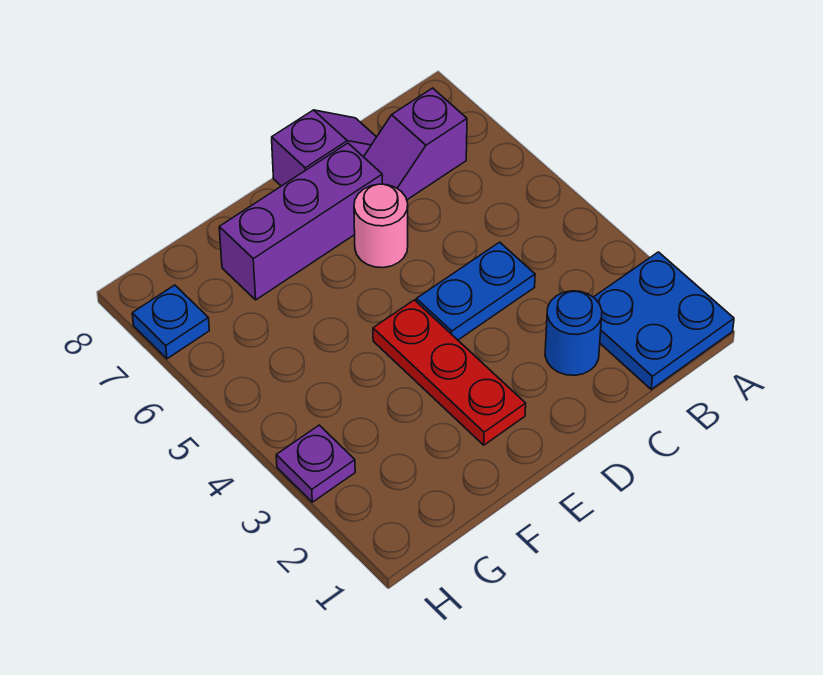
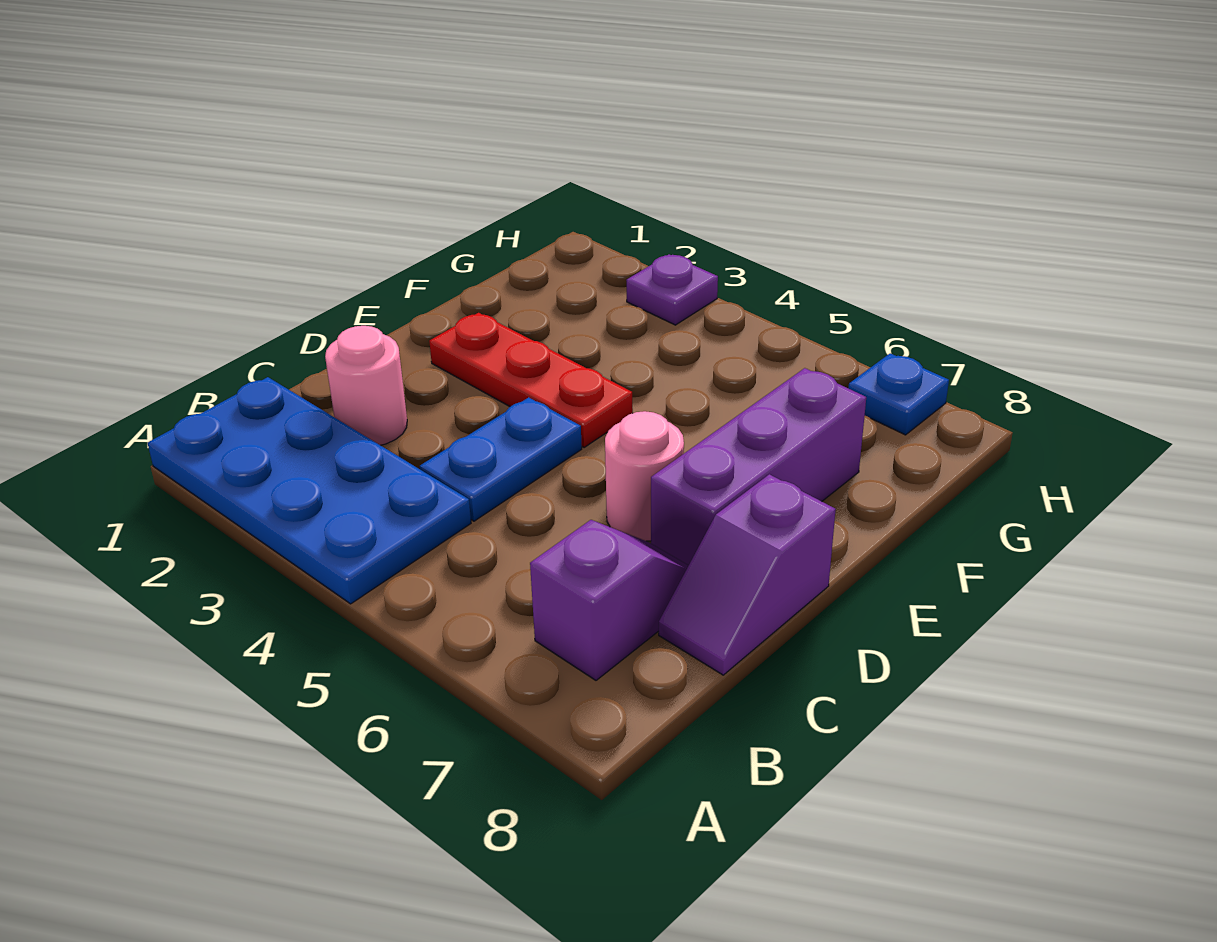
blue 2x2 plate [594,252,734,389] -> blue 2x4 plate [148,377,471,604]
blue 1x1 round brick [545,291,602,375] -> pink 1x1 round brick [325,326,407,445]

